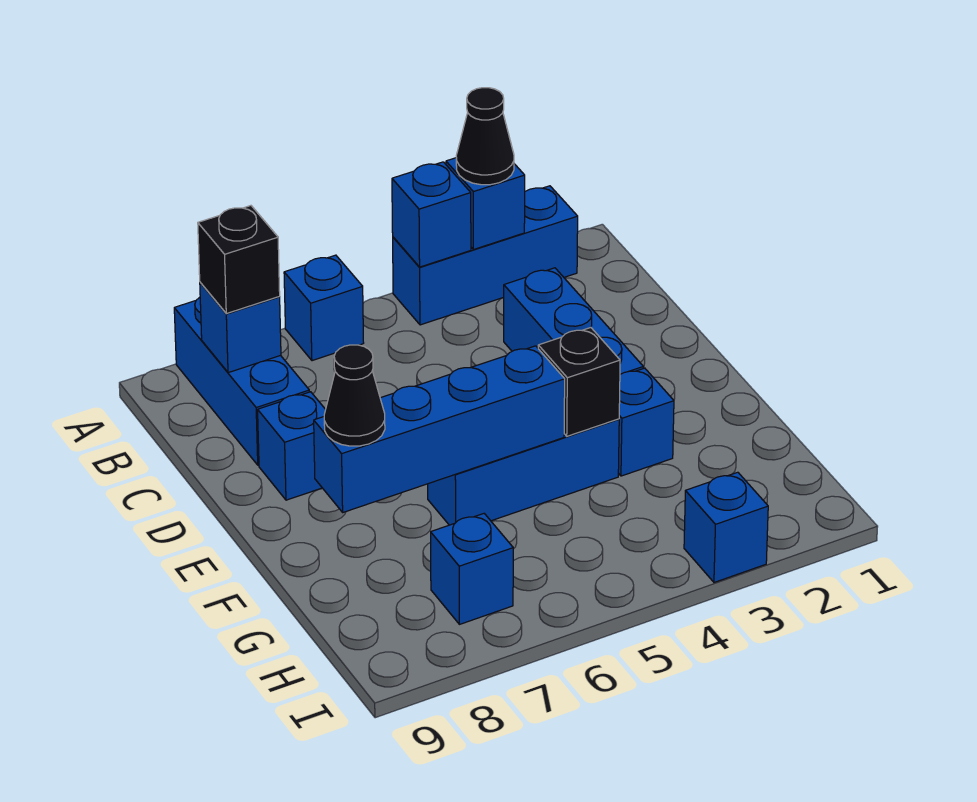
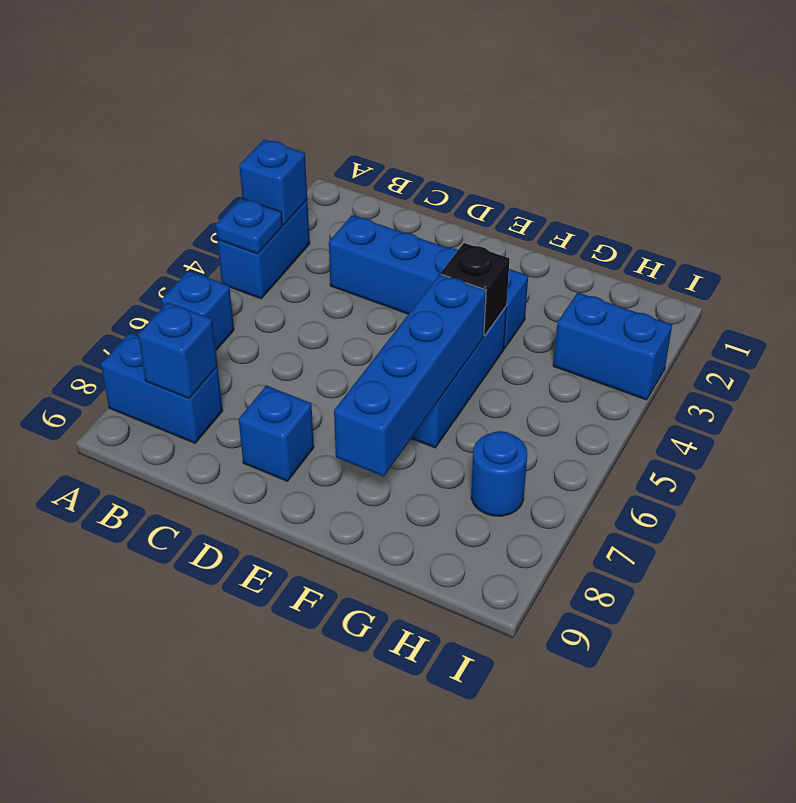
blue 1x3 brick [393,186,578,325] -> blue 1x2 brick [217,200,310,299]
black 1x1 cone [456,88,514,185] -> none
blue 1x1 brick [392,162,471,267] -> blue 1x1 plate [216,198,282,254]
blue 1x3 brick [174,297,309,465] -> blue 1x2 brick [101,333,223,443]
black 1x1 brick [198,206,280,314] -> none
black 1x1 cone [324,345,385,446] -> none
blue 1x1 brick [431,514,513,624] -> blue 1x1 round brick [471,431,527,516]
blue 1x1 brick [684,472,768,582] -> blue 1x2 brick [553,292,672,400]

